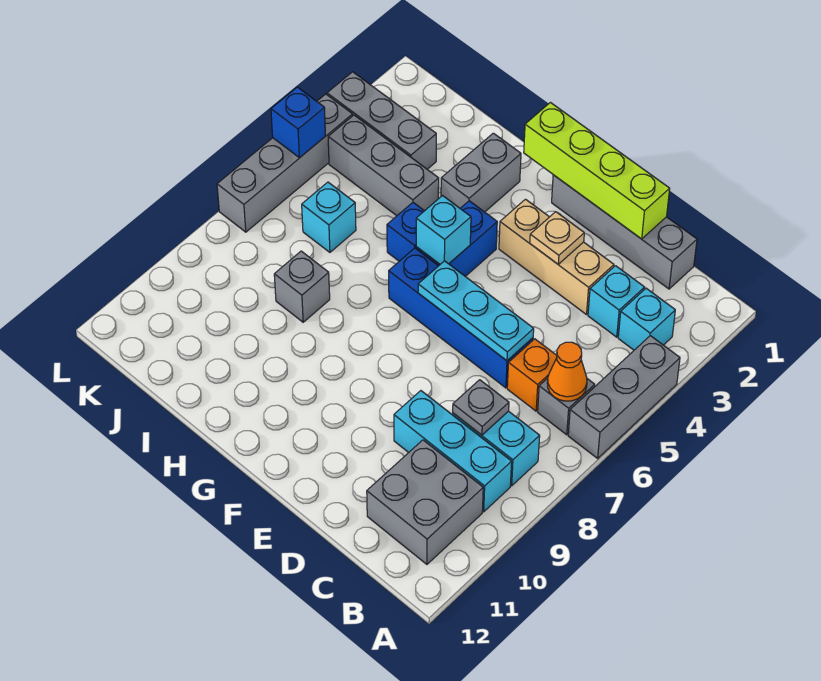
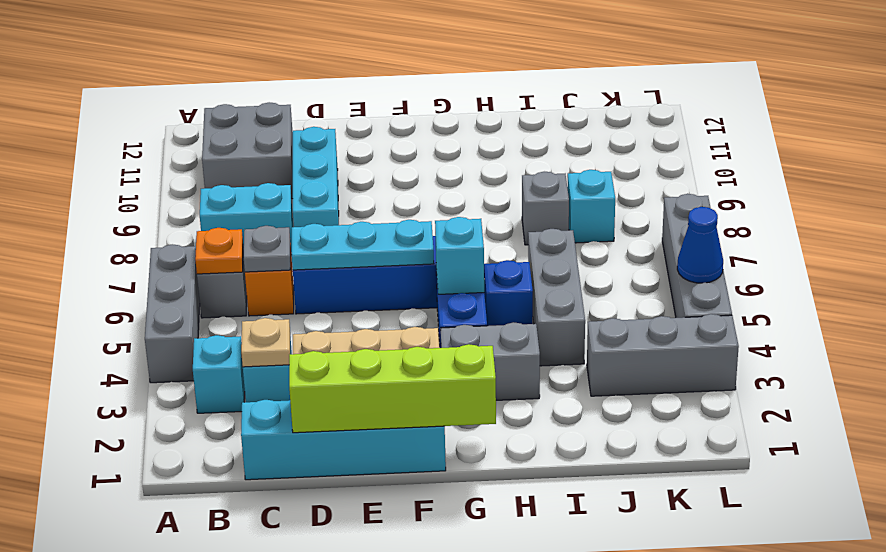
orange 1x1 cone [547,342,587,401] -> orange 1x1 plate [195,228,243,274]
cyan 1x3 brick [394,391,512,512] -> cyan 1x3 brick turned to [293,127,339,227]
grey 1x4 brick [552,175,697,289] -> cyan 1x4 brick [241,400,446,480]
grey 1x1 plate [453,380,509,435] -> grey 1x1 plate moved to [244,226,290,272]
tan 1x1 plate [530,212,584,264] -> tan 1x1 plate moved to [241,318,290,367]
grey 1x2 brick [441,133,521,212] -> grey 1x2 brick turned to [440,322,540,400]
grey 1x3 brick [328,115,439,216] -> grey 1x3 brick turned to [528,229,585,366]
cyan 1x1 brick [302,182,356,252] -> cyan 1x1 brick moved to [567,170,615,243]
blue 1x1 brick [271,87,325,158] -> blue 1x1 cone [677,207,723,283]

